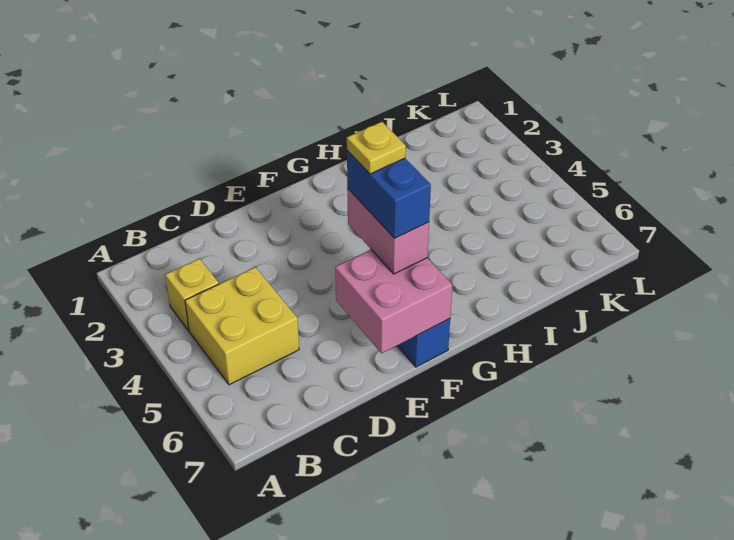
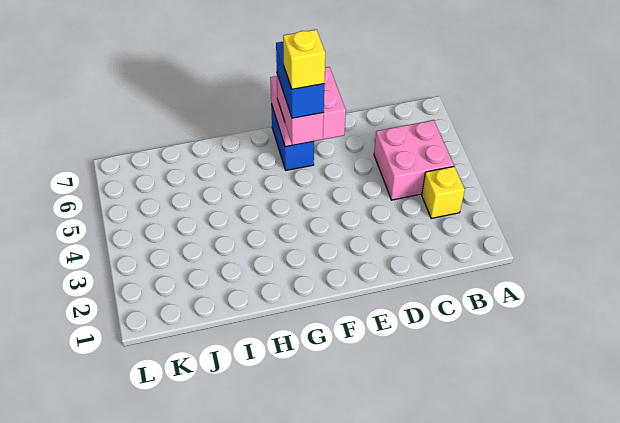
yellow 2x2 brick [185,267,299,385] -> pink 2x2 brick [374,120,454,200]
yellow 1x1 plate [347,122,406,174] -> yellow 1x1 brick [283,30,325,89]

